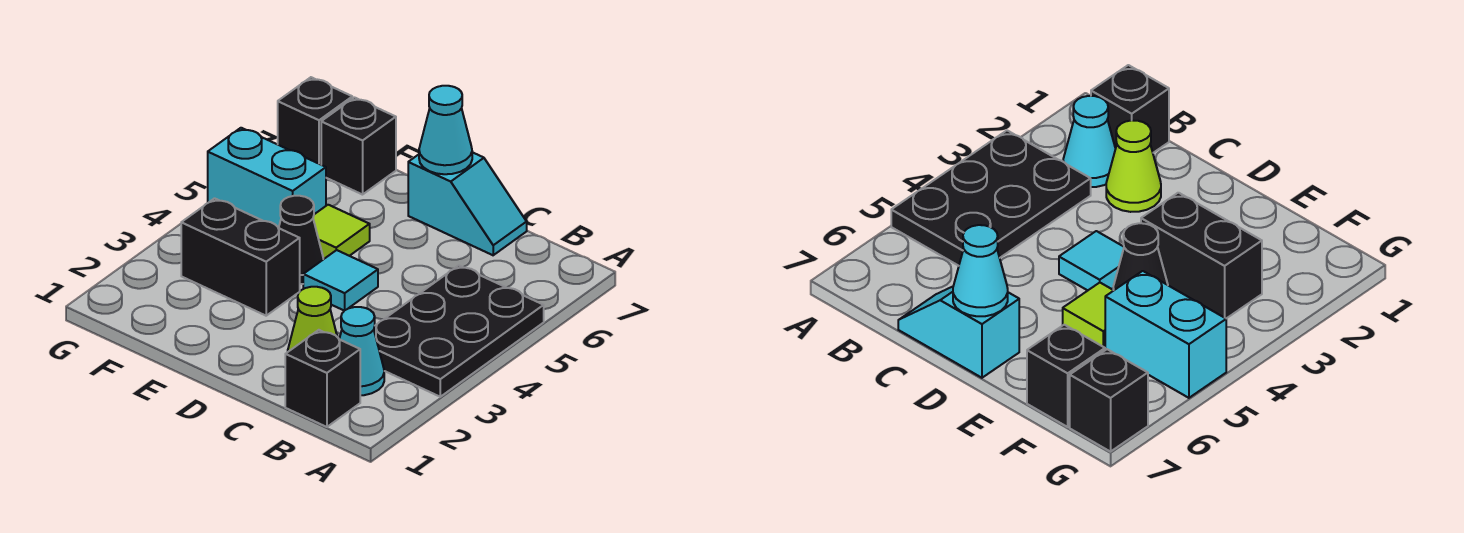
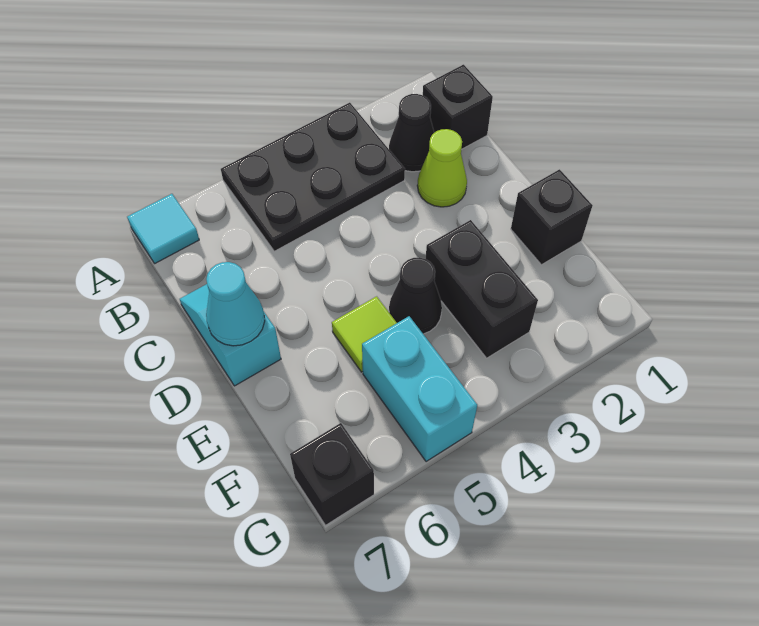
cyan 1x1 cone [339,307,384,395] -> black 1x1 cone [389,94,434,172]
cyan 1x1 tile [303,250,378,311] -> cyan 1x1 tile moved to [127,194,199,264]
black 1x1 brick [321,98,396,195] -> black 1x1 brick moved to [511,169,593,265]

